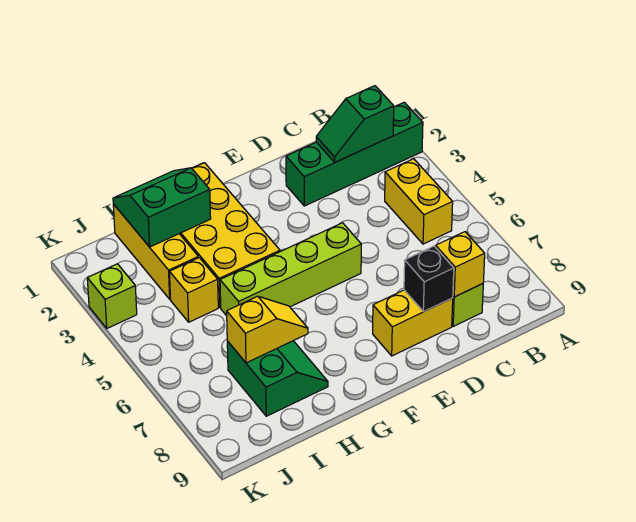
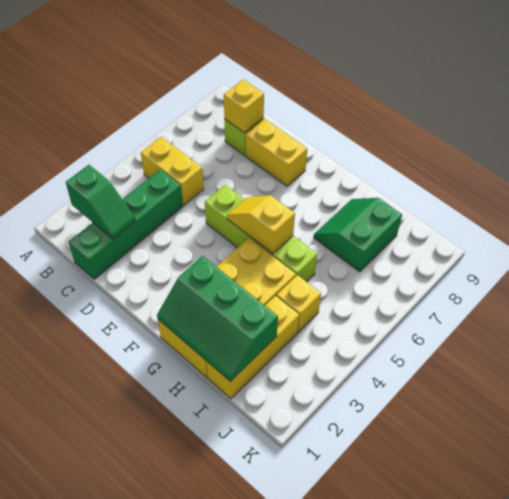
green 1x4 brick [286,102,423,206] -> green 1x4 brick turned to [69,169,183,279]
yellow 1x2 brick [385,159,453,244] -> yellow 1x2 brick turned to [141,137,204,205]
black 1x1 brick [404,246,454,312] -> none
green 2x2 slope [113,168,211,247] -> green 2x3 slope [157,256,278,381]
yellow 1x2 slope [227,296,308,363] -> yellow 1x2 slope moved to [227,195,295,254]
lime 1x1 brick [87,264,137,328] -> none

